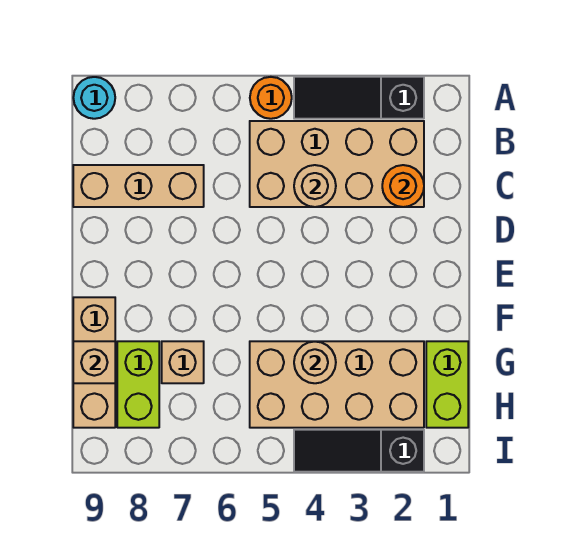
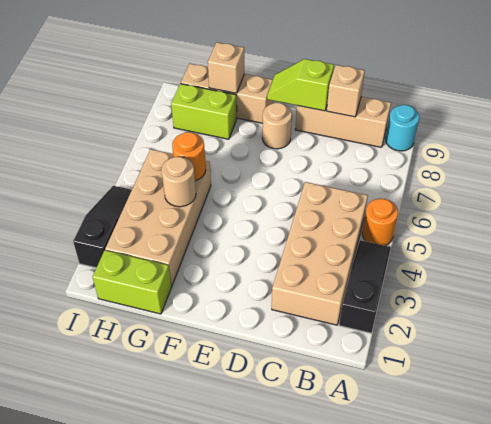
orange 1x1 round brick [382,165,424,207] -> orange 1x1 round brick moved to [172,132,206,181]
tan 1x1 round brick [294,165,336,207] -> tan 1x1 round brick moved to [262,103,292,149]
tan 1x3 brick [73,165,204,207] -> tan 1x3 brick turned to [295,97,391,147]
none -> lime 1x2 slope [267,59,334,111]
tan 1x1 brick [162,341,204,383] -> tan 1x1 brick moved to [327,65,365,117]

